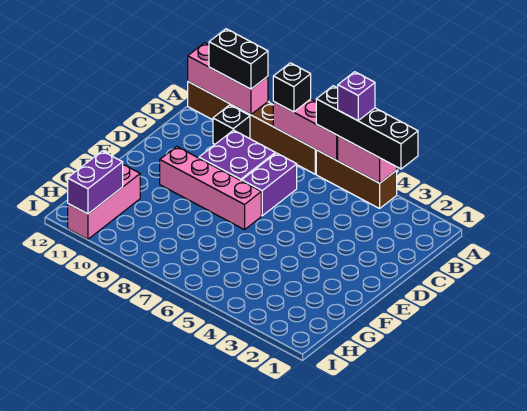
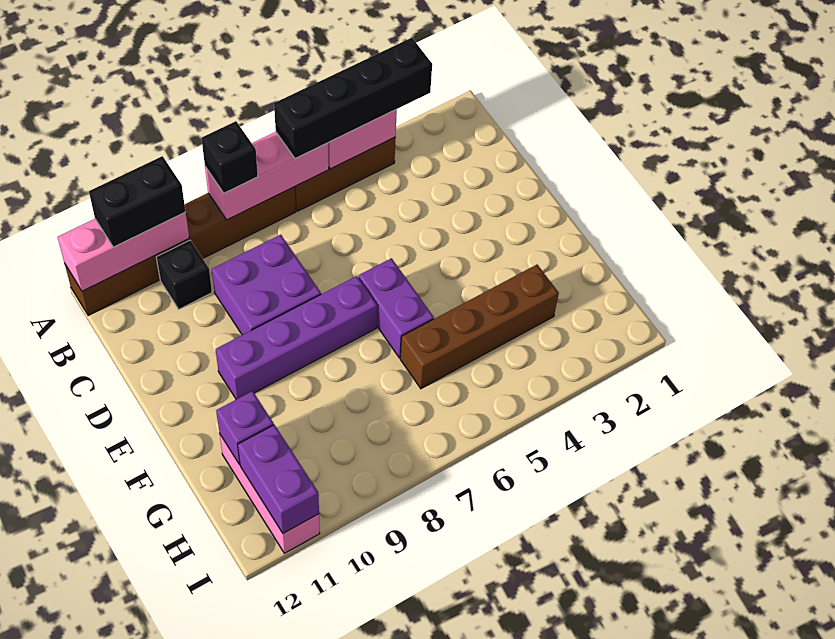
purple 1x1 brick [338,72,375,121] -> purple 1x1 brick moved to [216,391,274,465]
purple 1x2 brick [242,153,297,216] -> purple 1x2 brick moved to [359,258,434,358]
pink 1x4 brick [160,146,261,230] -> purple 1x4 brick [216,276,377,399]
none -> brown 1x4 brick [400,265,559,389]

